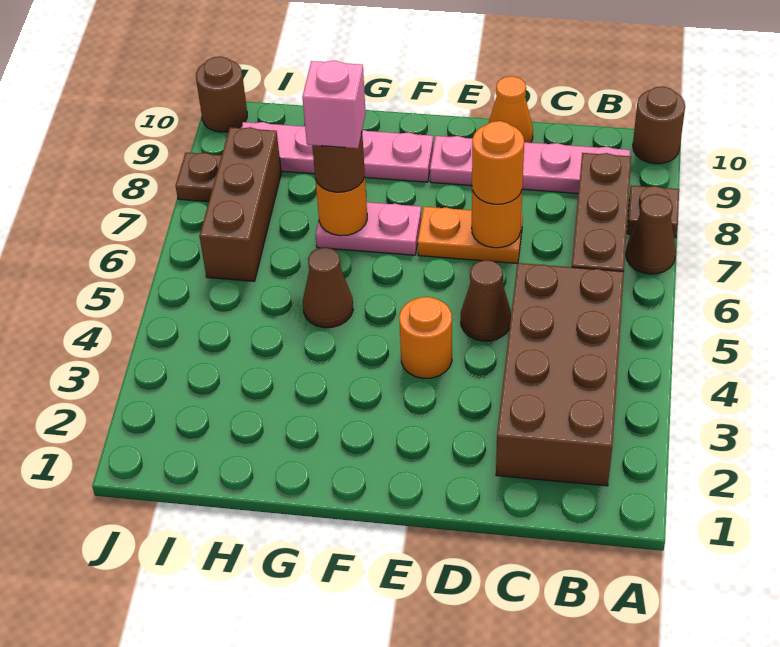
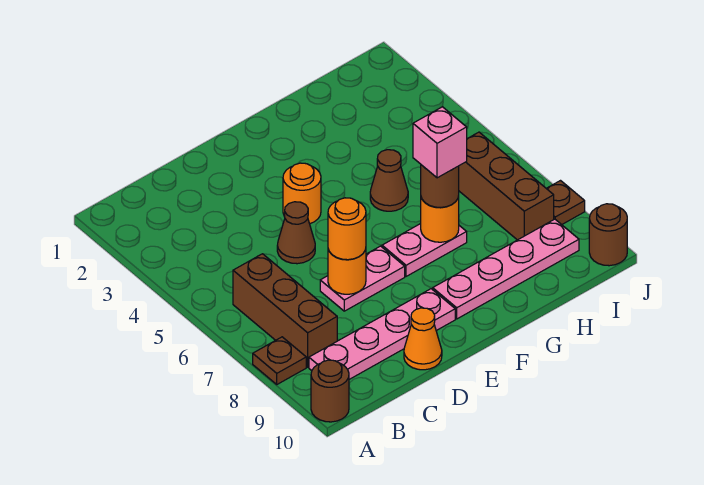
brown 1x1 cone [626,194,676,274] -> none
brown 2x4 brick [496,263,624,486] -> none
orange 1x2 plate [418,207,523,263] -> pink 1x2 plate [320,246,405,311]

